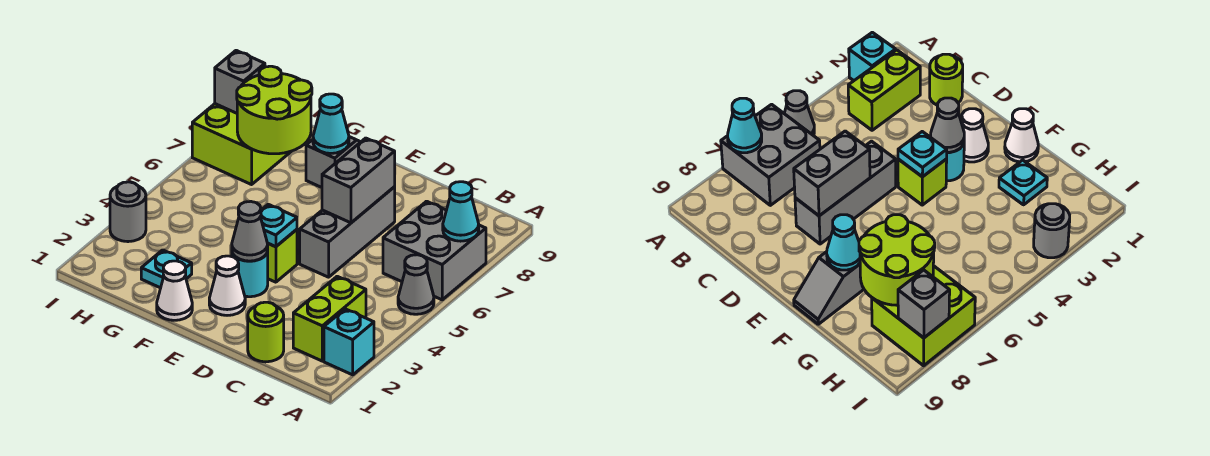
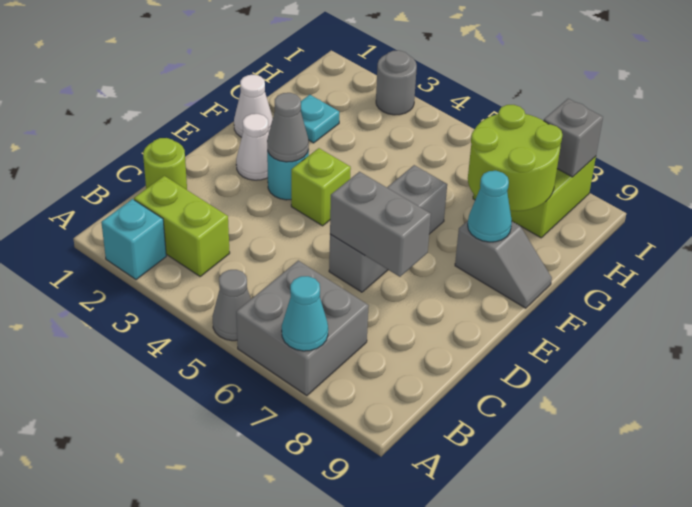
grey 1x3 brick [300,187,395,277] -> grey 1x3 brick turned to [329,165,447,292]
cyan 1x1 plate [261,204,297,247] -> none

